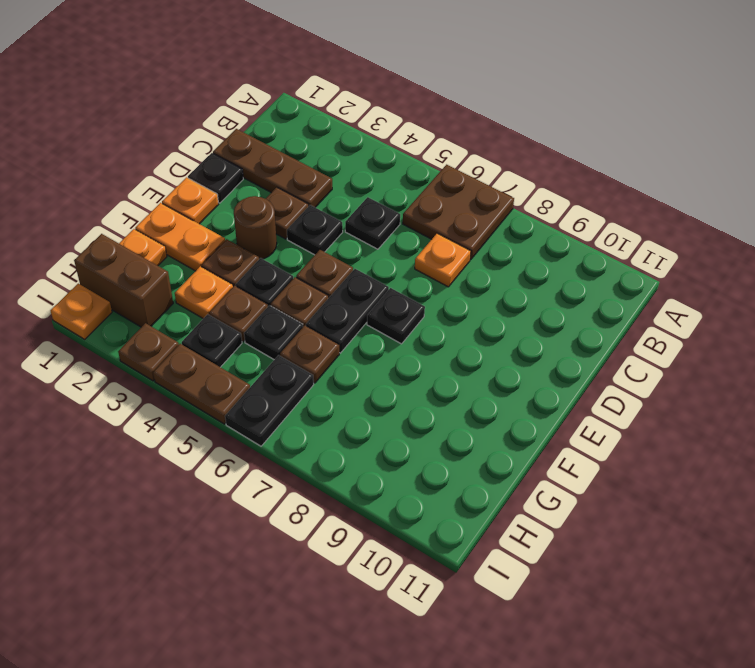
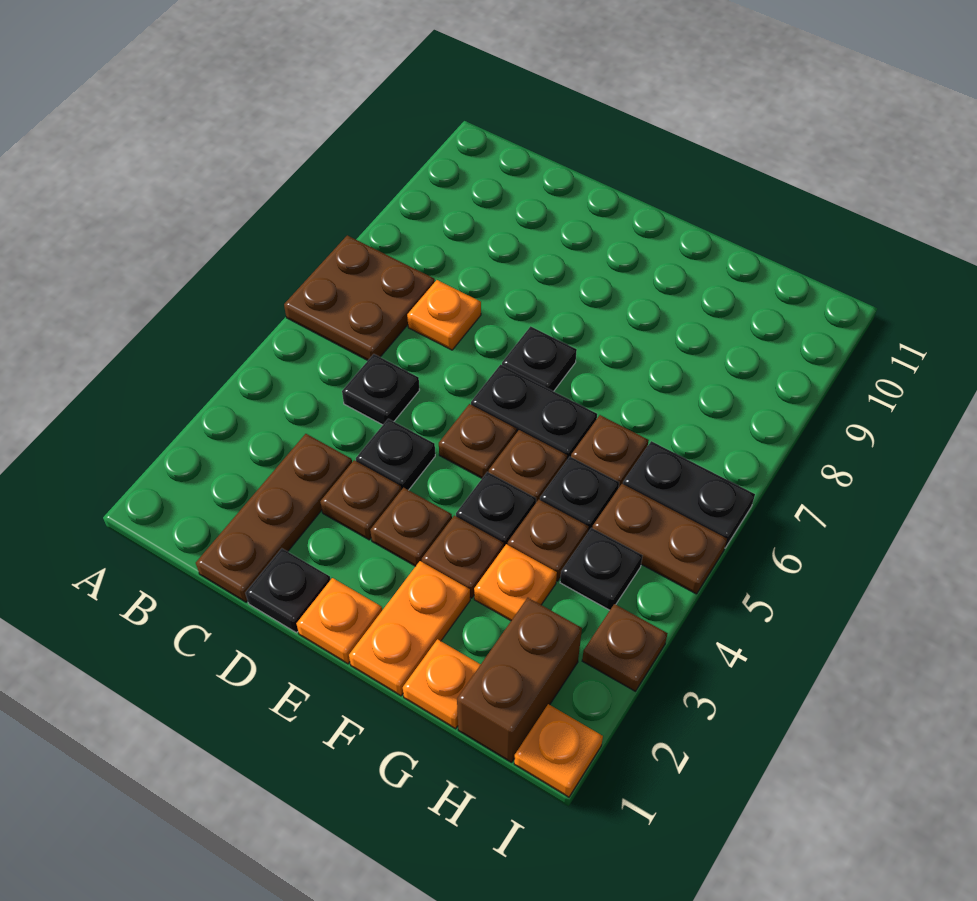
brown 1x1 round brick [234,196,277,259] -> brown 1x1 plate [370,488,452,566]
brown 1x2 plate [153,344,250,424] -> brown 1x2 plate turned to [593,484,727,594]

